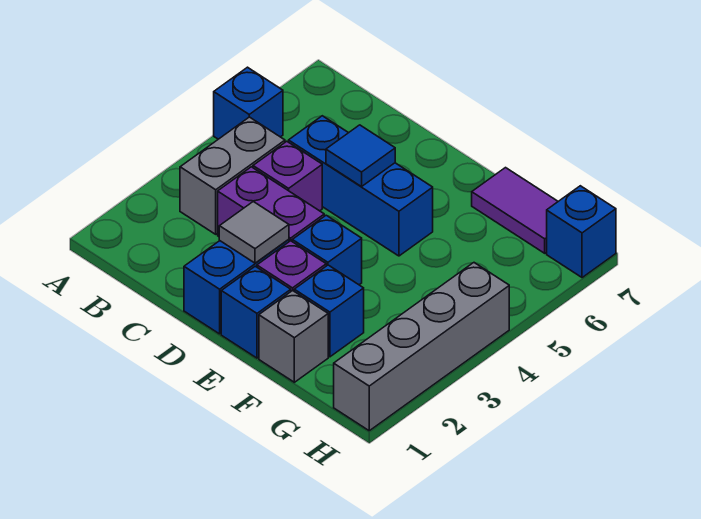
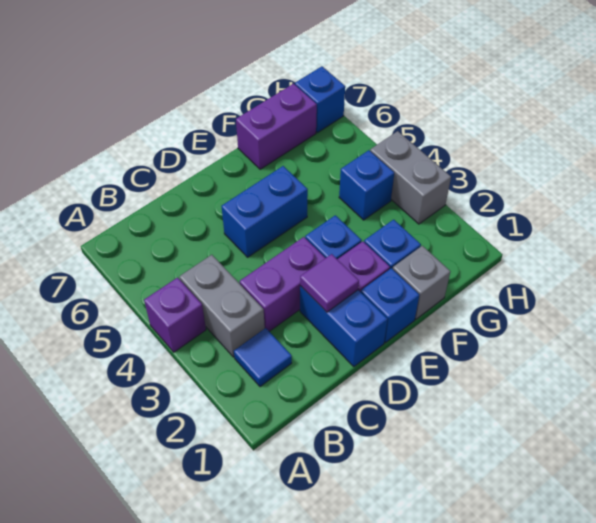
blue 1x1 brick [214,67,283,139] -> blue 1x1 brick moved to [339,150,394,220]
purple 1x1 brick [253,141,322,211] -> purple 1x1 brick moved to [144,278,206,352]
blue 1x3 brick [289,116,433,256] -> blue 1x2 brick [222,166,308,257]
grey 1x1 tile [219,202,289,263] -> purple 1x1 tile [300,254,359,312]
blue 1x1 tile [326,125,395,187] -> blue 1x1 tile moved to [234,328,292,387]
purple 1x2 tile [472,168,558,253] -> purple 1x2 brick [236,84,317,169]
grey 1x4 brick [334,263,509,431] -> grey 1x2 brick [370,131,451,224]

